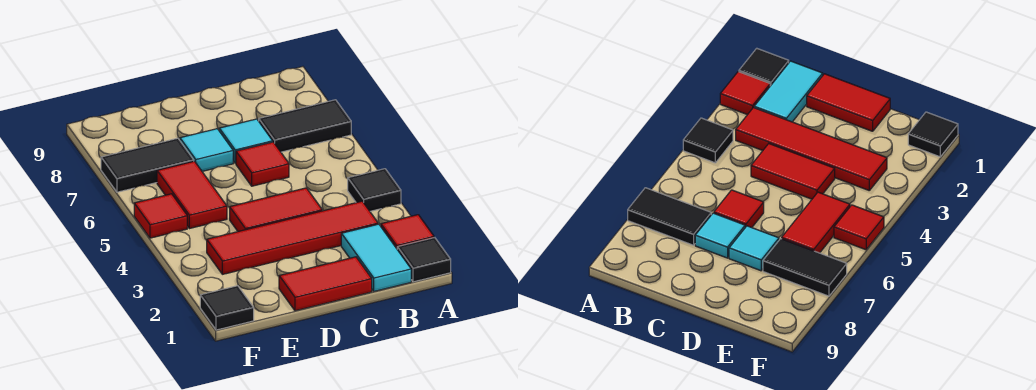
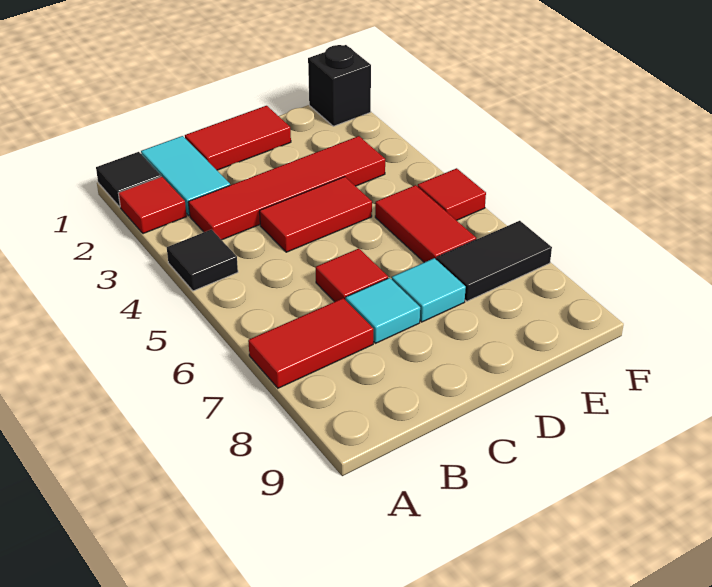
black 1x2 tile [259,100,351,152] -> red 1x2 tile [248,298,373,388]
black 1x1 tile [200,286,254,330] -> black 1x1 brick [308,45,371,126]

